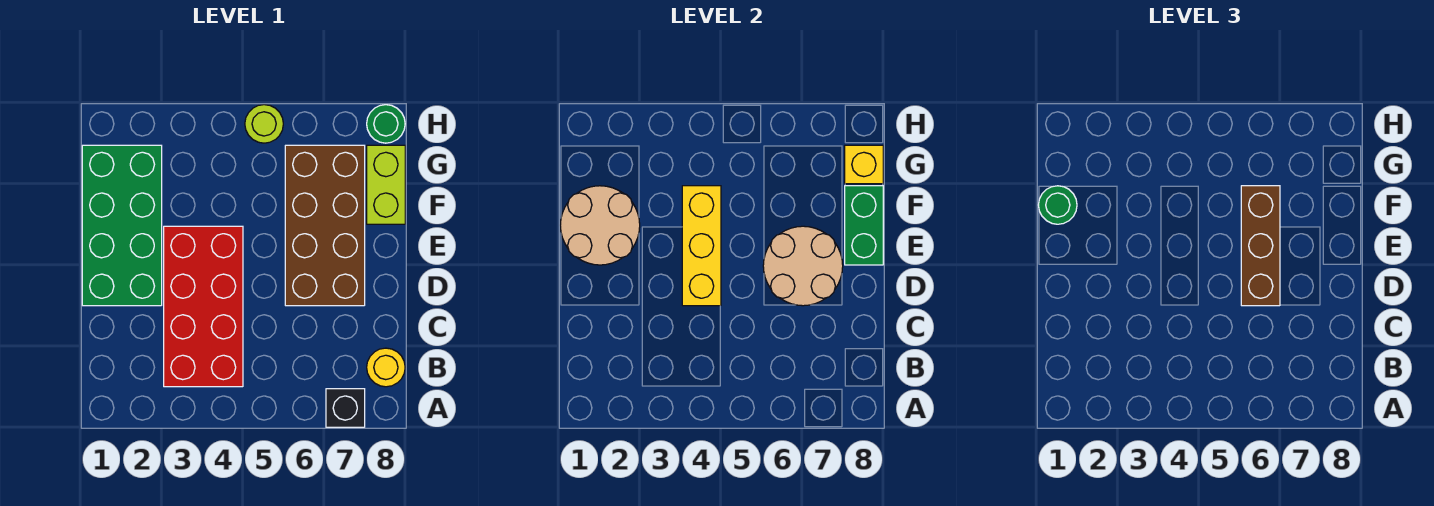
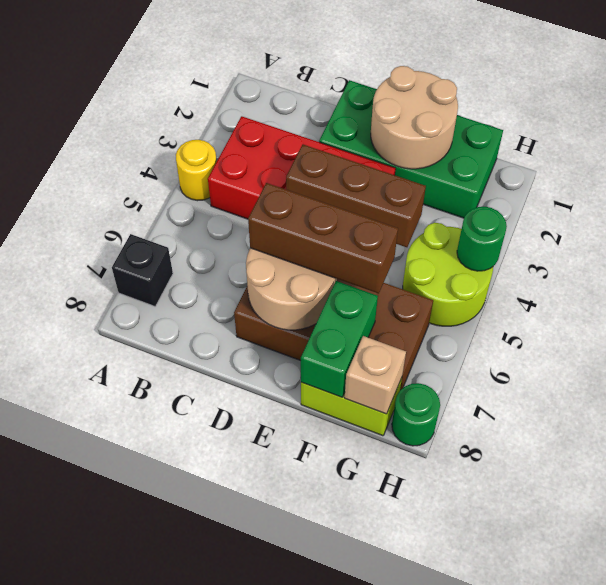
yellow 1x1 round brick [367,348,405,387] -> yellow 1x1 round brick moved to [176,140,217,201]
yellow 1x3 brick [682,186,721,306] -> brown 1x3 brick [286,145,426,247]
green 1x2 brick [845,186,883,265] -> green 1x2 brick turned to [301,281,378,397]
green 1x1 round brick [1039,186,1077,224] -> green 1x1 round brick moved to [457,207,507,271]
yellow 1x1 brick [845,145,883,184] -> tan 1x1 brick [345,336,406,414]
lime 1x1 round brick [245,105,283,143] -> lime 2x2 round brick [403,223,493,326]

